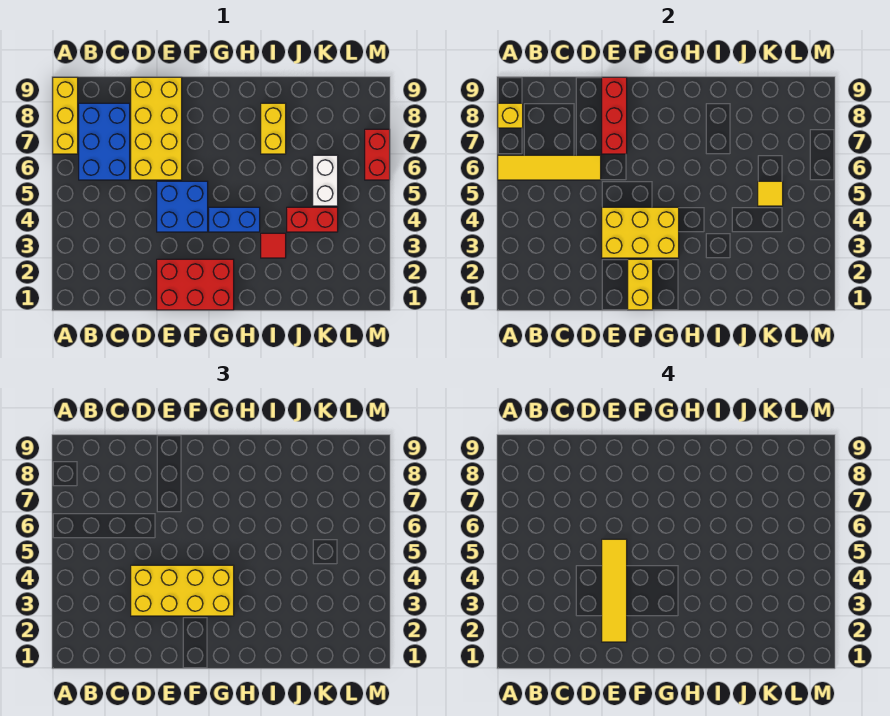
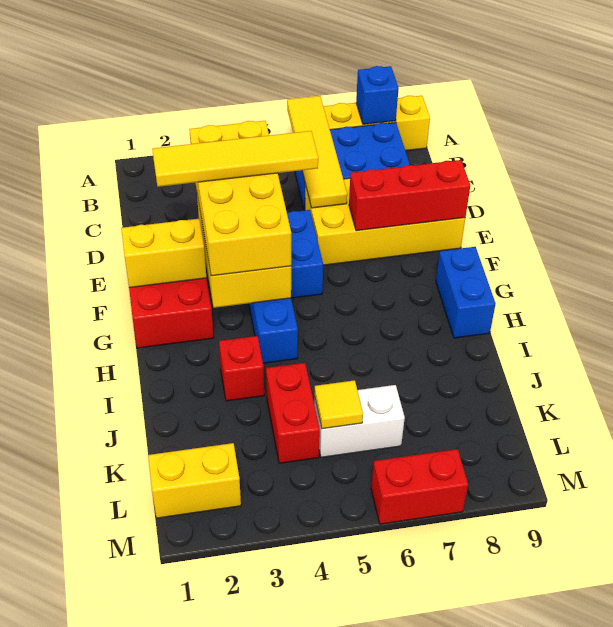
yellow 1x1 brick [498,103,523,128] -> blue 1x1 brick [356,66,399,124]
none -> blue 1x2 brick [436,247,496,338]
red 1x1 tile [261,233,286,258] -> red 1x1 brick [219,336,264,401]
yellow 1x2 brick [261,103,286,154] -> yellow 1x2 brick moved to [148,443,241,518]

